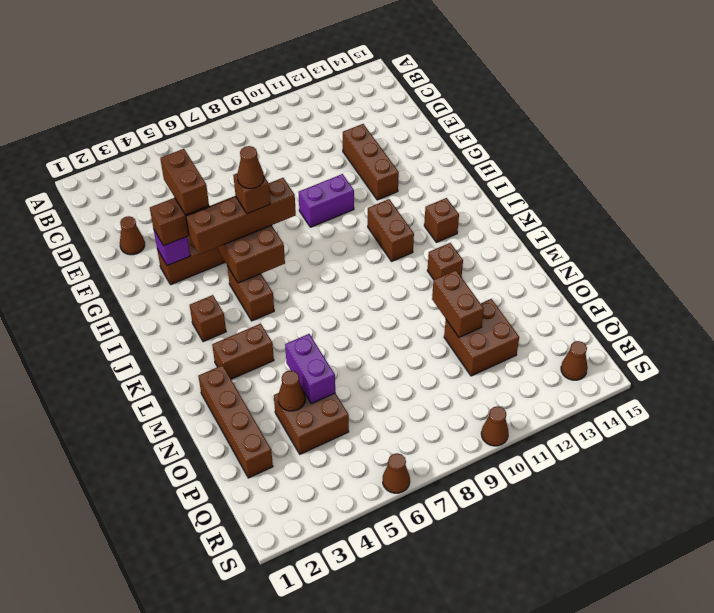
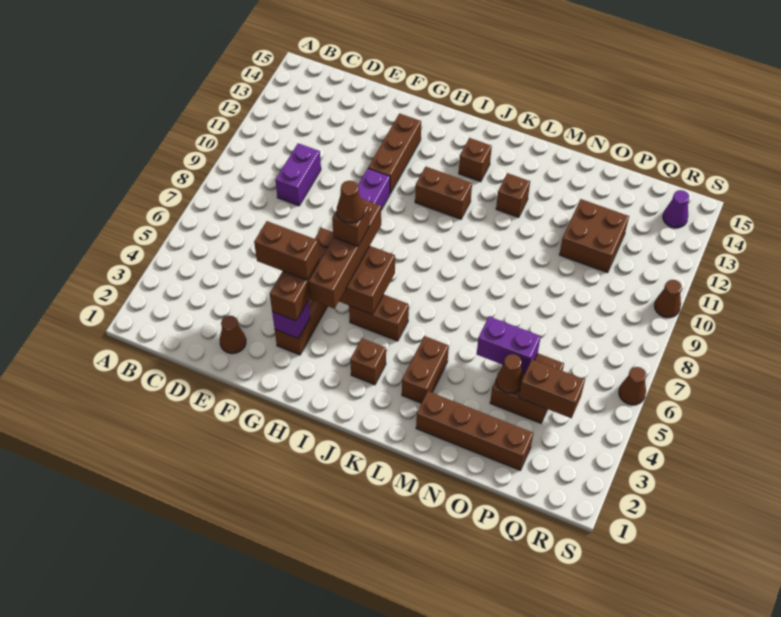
none -> purple 1x2 brick [275,143,321,206]
brown 1x3 brick [343,124,399,200] -> brown 1x3 brick turned to [368,113,421,194]
brown 1x2 brick [432,270,484,337] -> brown 1x2 brick moved to [519,360,585,418]
brown 1x1 cone [561,341,588,380] -> purple 1x1 cone [663,190,689,228]

